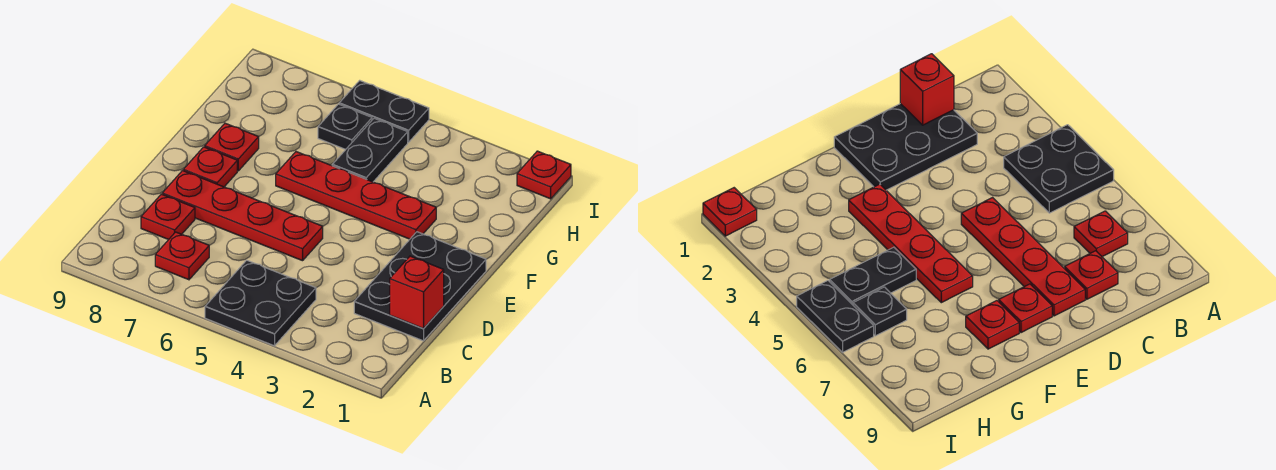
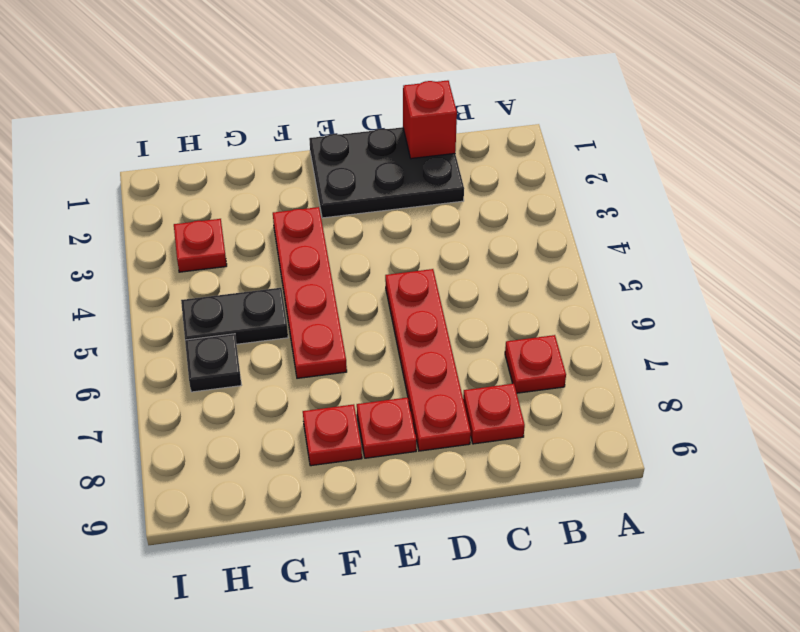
black 2x2 plate [205,260,316,346] -> none
red 1x1 plate [517,151,571,199] -> red 1x1 plate moved to [174,219,227,272]
black 1x2 plate [339,80,429,142] -> none

